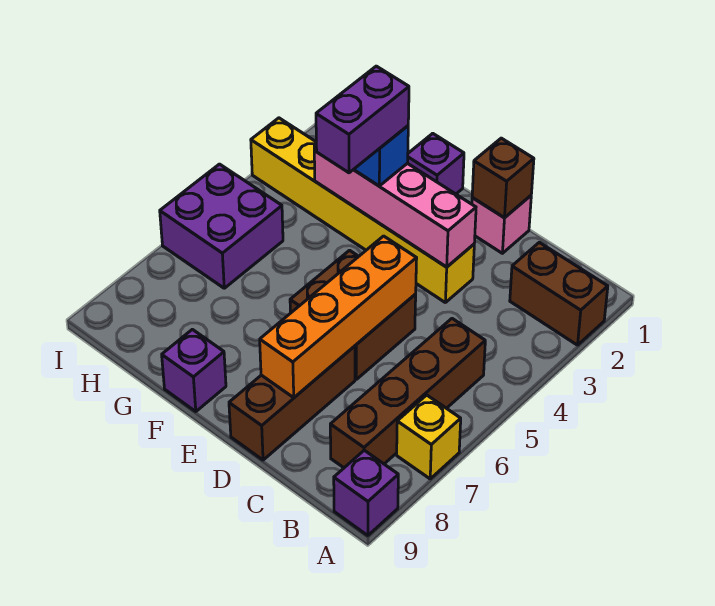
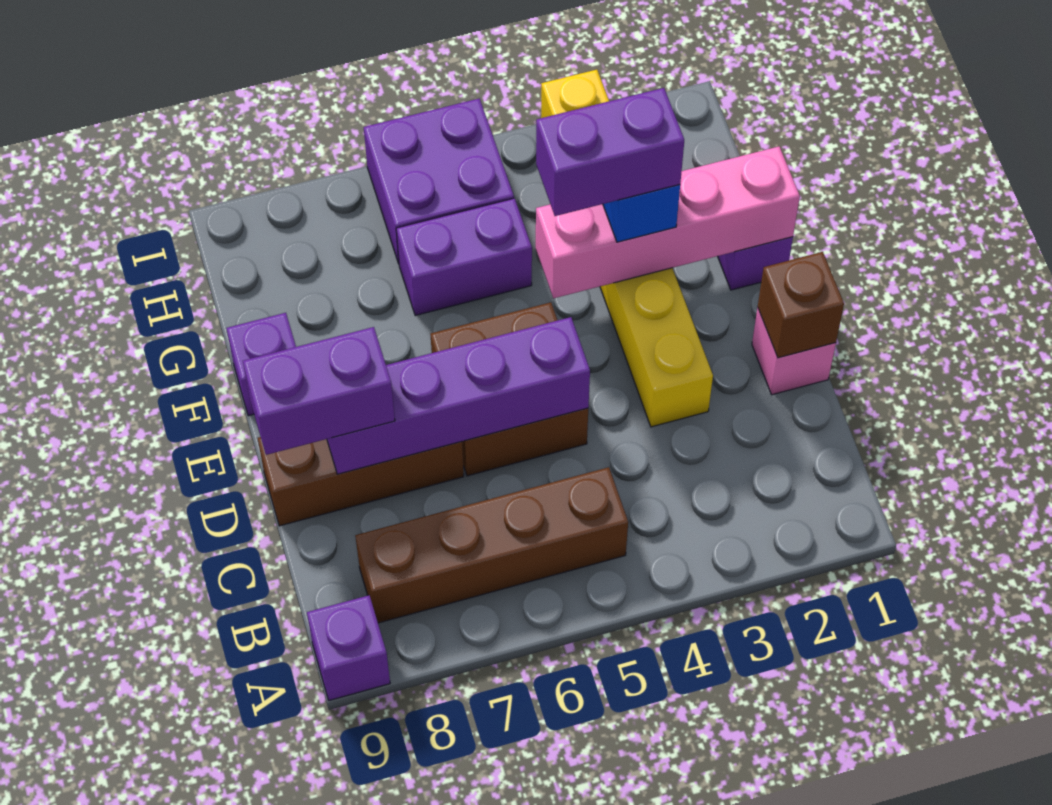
brown 1x2 brick [510,242,608,345] -> none
yellow 1x1 brick [397,395,461,479] -> none
pink 1x4 brick [314,143,476,267] -> pink 1x4 brick turned to [536,147,800,298]
orange 1x4 brick [260,236,417,398] -> purple 1x4 brick [327,317,590,474]
none -> purple 1x2 brick [243,327,395,455]
none -> purple 1x2 brick [396,198,532,316]

